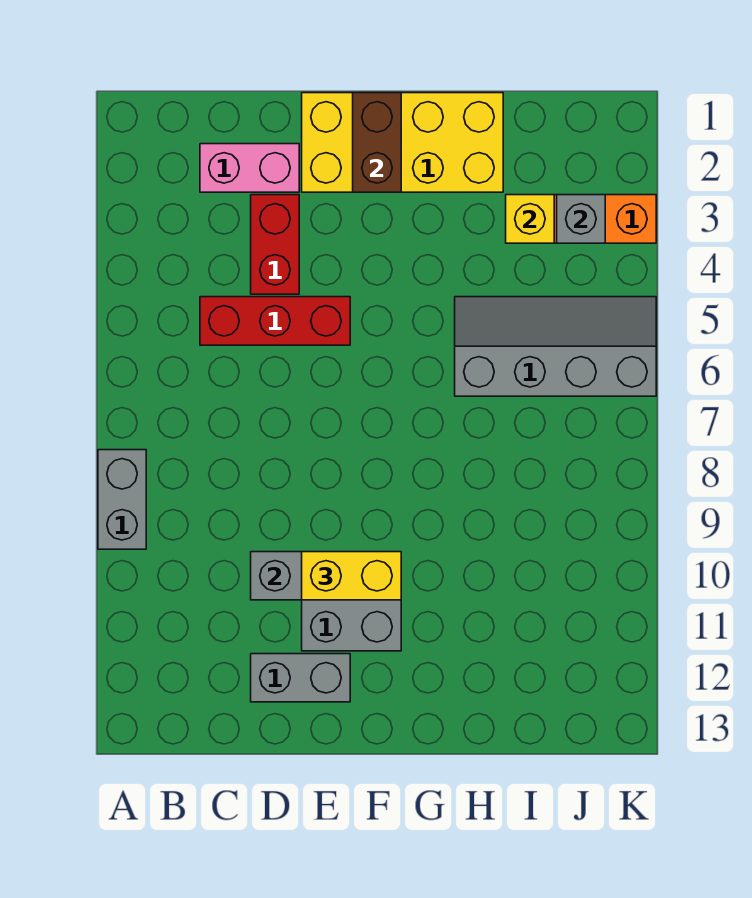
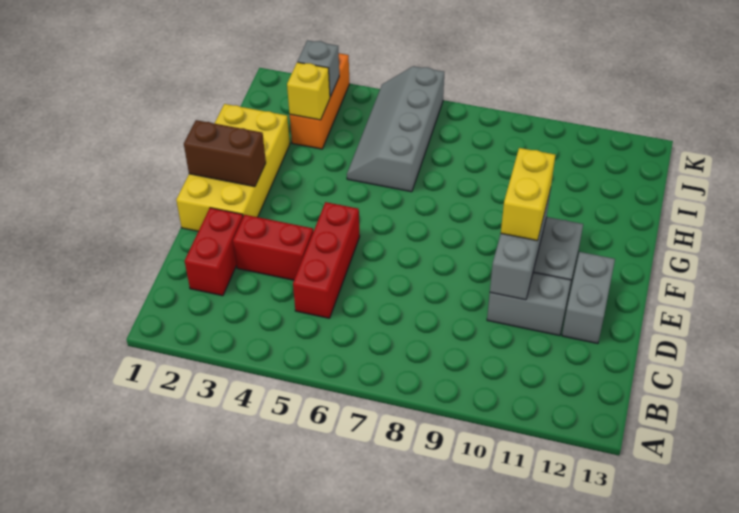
grey 1x2 brick [98,450,146,549] -> grey 1x2 brick moved to [487,272,571,336]
pink 1x2 brick [200,144,299,192] -> red 1x2 brick [185,208,243,296]

